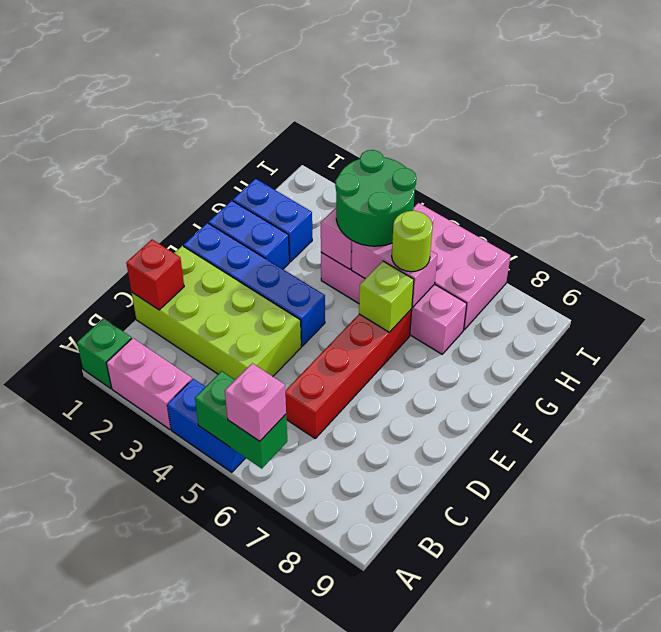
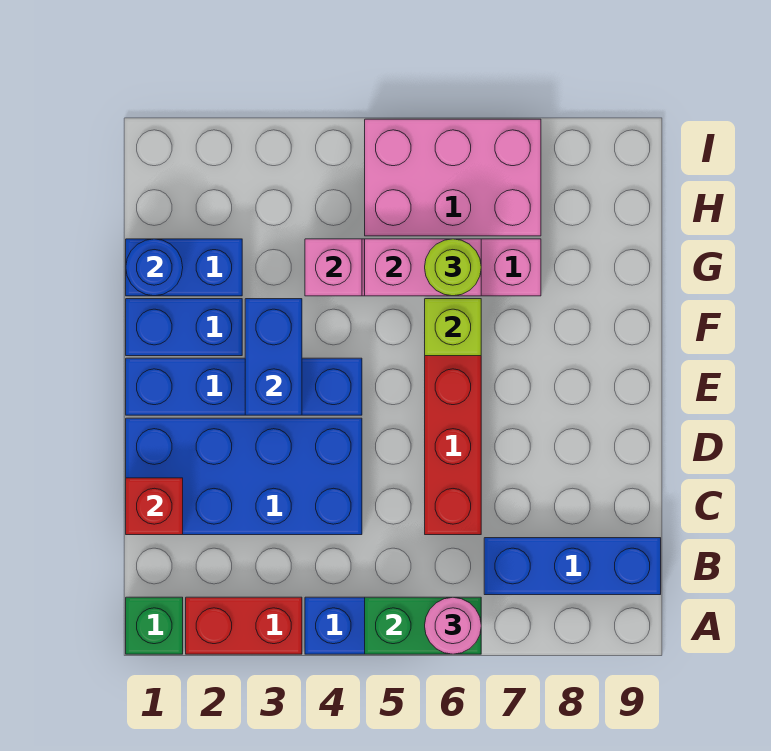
pink 1x2 brick [106,338,192,429] -> red 1x2 brick [186,597,302,654]
pink 1x1 brick [225,363,286,441] -> pink 1x1 round brick [425,597,481,654]
none -> blue 1x3 brick [484,538,661,595]
lime 2x4 brick [132,246,301,380] -> blue 2x4 brick [126,418,362,535]
none -> blue 1x2 brick [245,299,302,415]
none -> blue 1x1 round brick [126,239,183,296]
green 2x2 round brick [335,150,416,246] -> none

